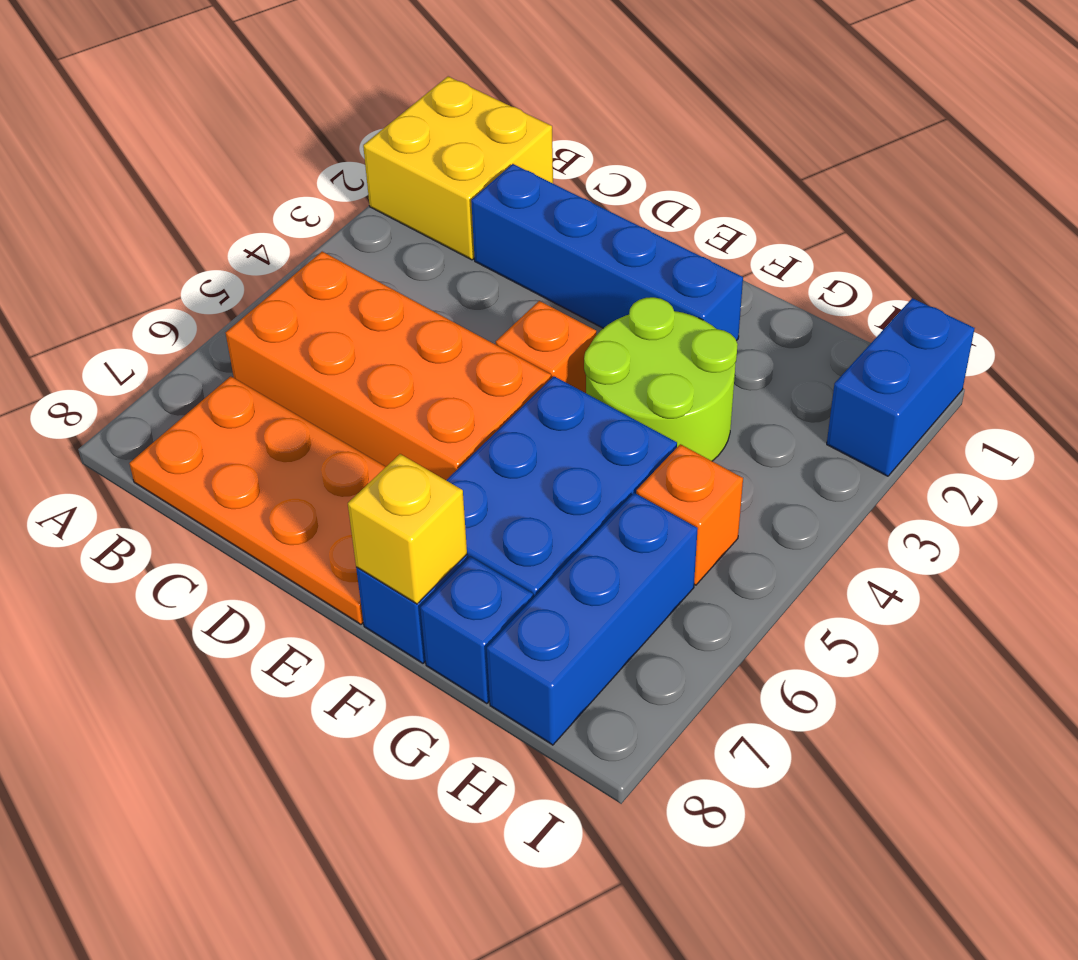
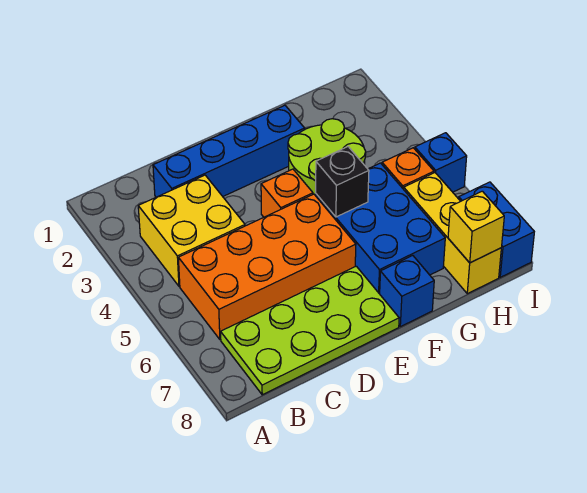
yellow 2x2 brick [363,76,553,260] -> yellow 2x2 brick moved to [138,175,245,286]
orange 2x4 plate [129,376,385,624] -> lime 2x4 plate [221,266,399,395]
none -> black 1x1 brick [316,147,369,217]
yellow 1x1 brick [348,454,467,604] -> yellow 1x1 brick moved to [448,191,504,263]
blue 1x1 brick [420,557,533,704] -> blue 1x1 brick moved to [415,133,467,192]
blue 1x3 brick [487,493,698,745] -> yellow 1x3 brick [404,173,501,294]
blue 1x2 brick [827,298,975,476] -> blue 1x2 brick moved to [459,182,534,277]

